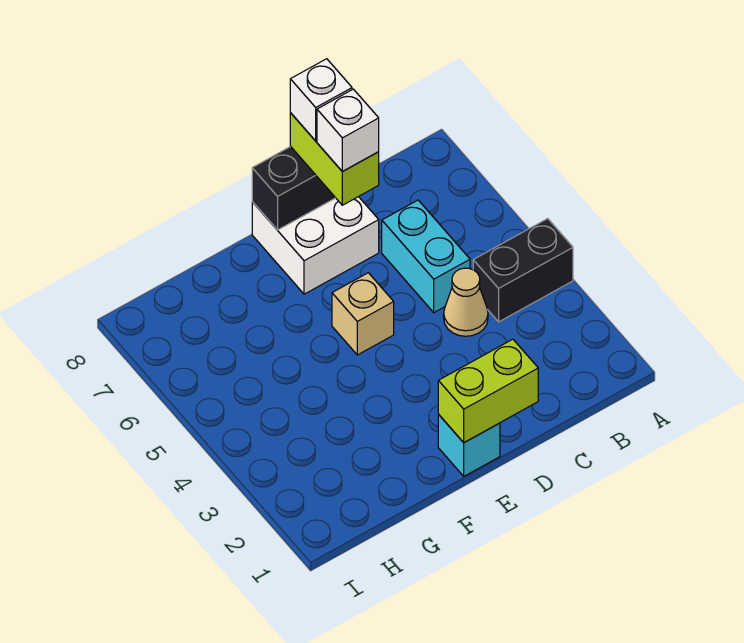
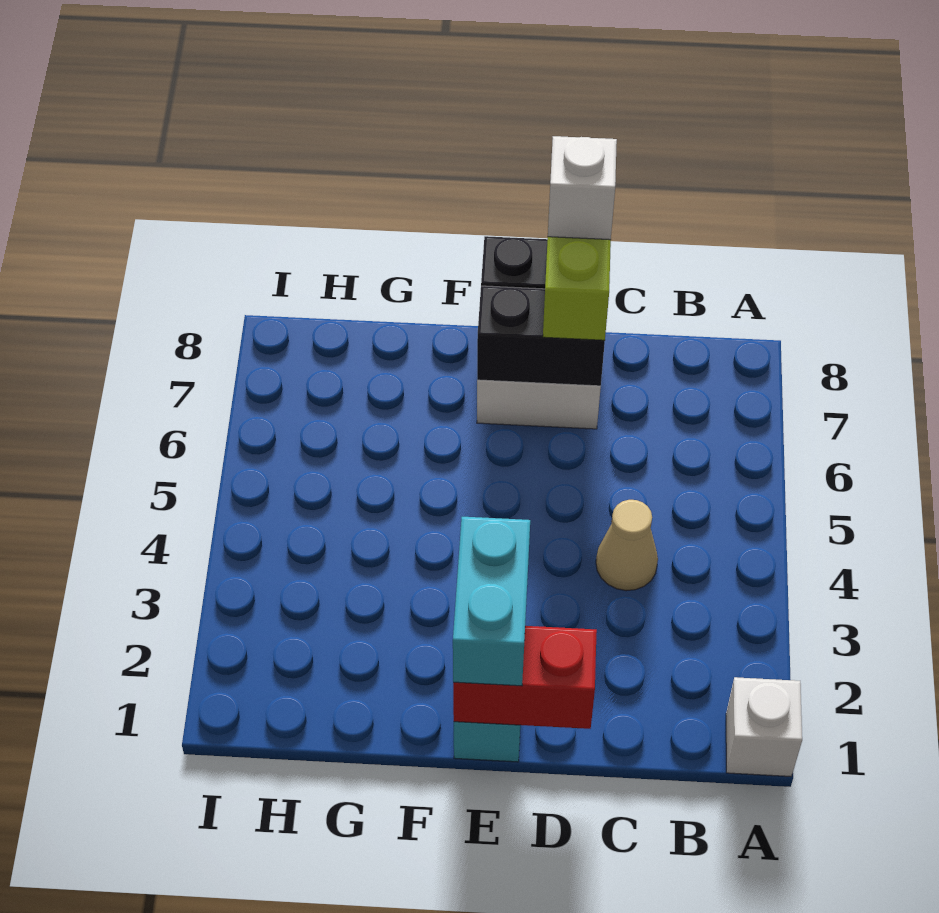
black 1x2 brick [473,219,573,322] -> black 1x2 brick moved to [477,286,605,386]
cyan 1x2 brick [382,200,470,313] -> cyan 1x2 brick moved to [453,517,530,686]
lime 1x2 brick [438,339,538,443] -> red 1x2 brick [453,626,597,729]
white 1x1 brick [317,89,379,172] -> white 1x1 brick moved to [726,677,802,776]
tan 1x1 brick [332,273,394,355] -> none

